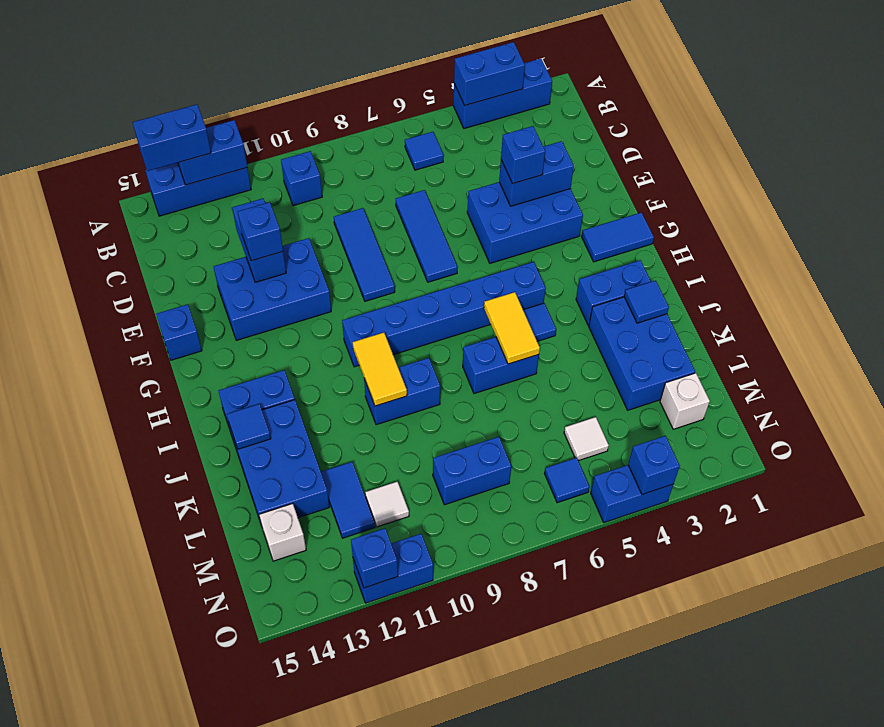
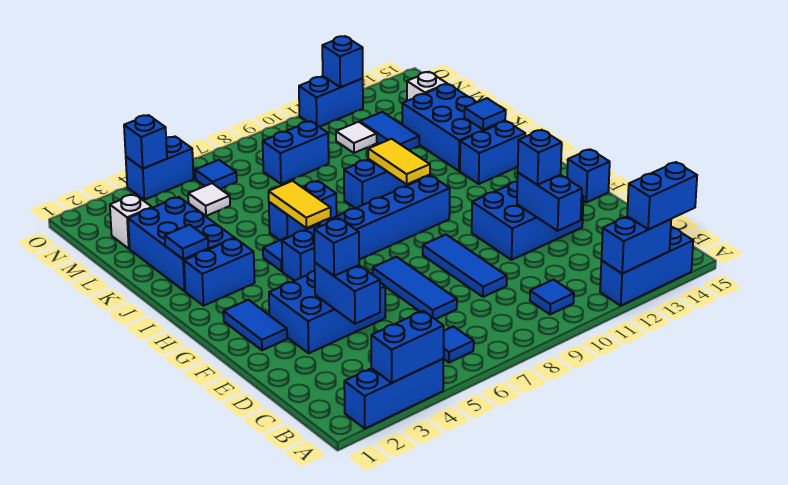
blue 1x1 brick [281,151,322,206] -> blue 1x1 tile [530,280,574,314]
blue 1x2 brick [499,141,574,206] -> blue 1x2 brick turned to [315,263,380,324]
blue 1x2 tile [582,213,654,262] -> blue 1x2 tile turned to [223,300,287,350]

